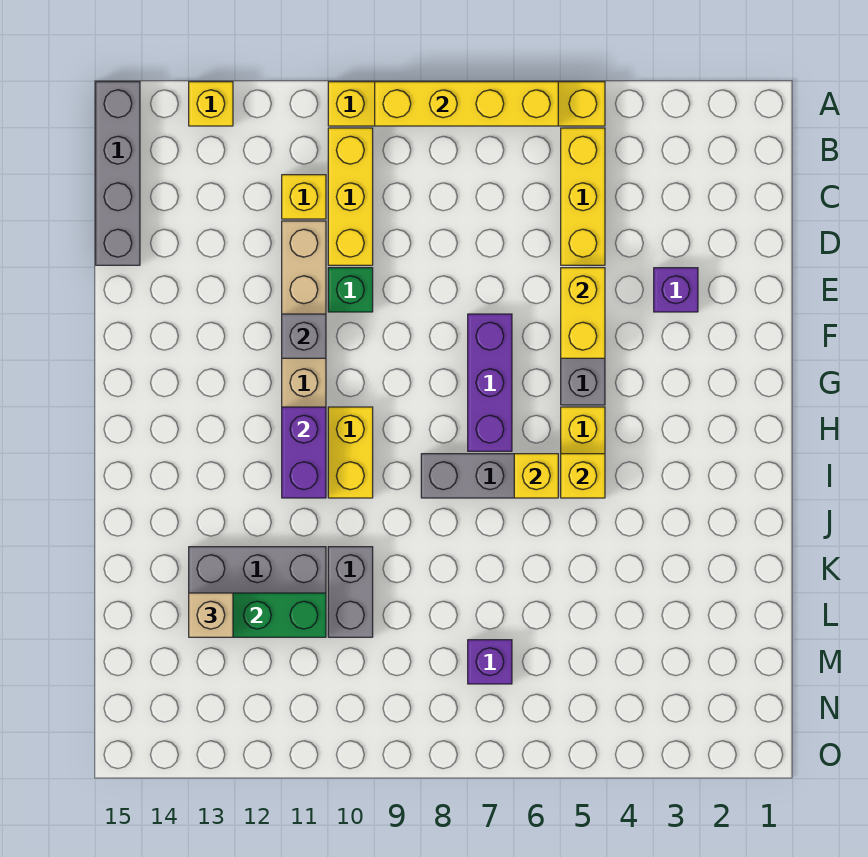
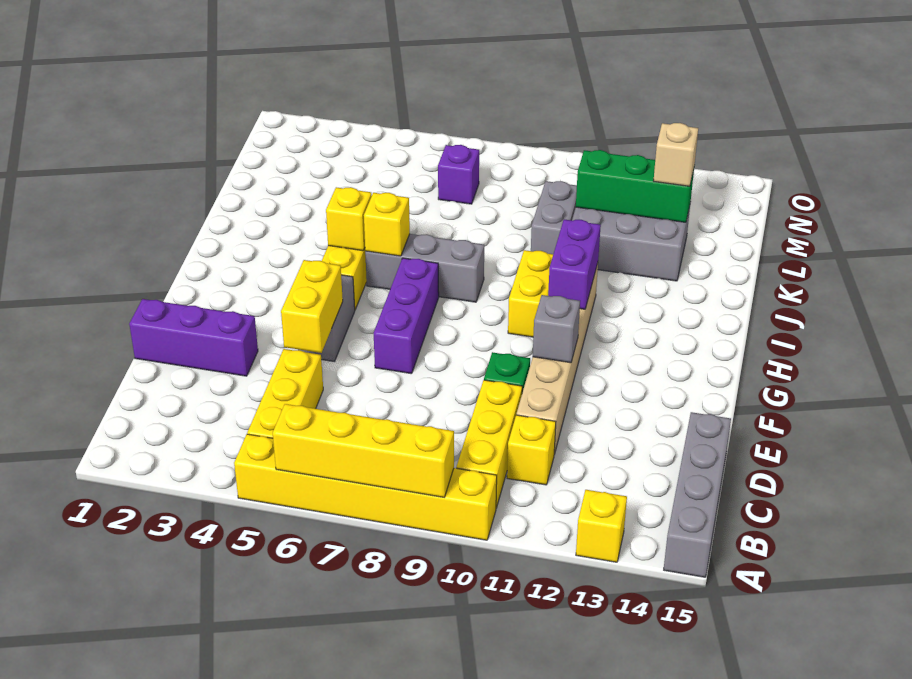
purple 1x1 brick [654,268,698,312] -> purple 1x3 brick [129,299,258,376]

